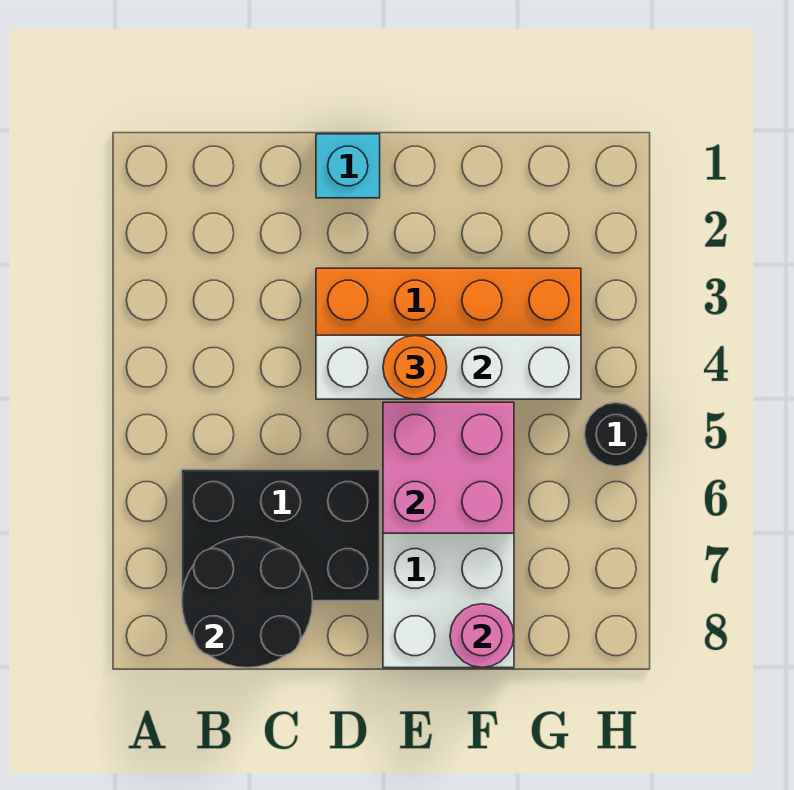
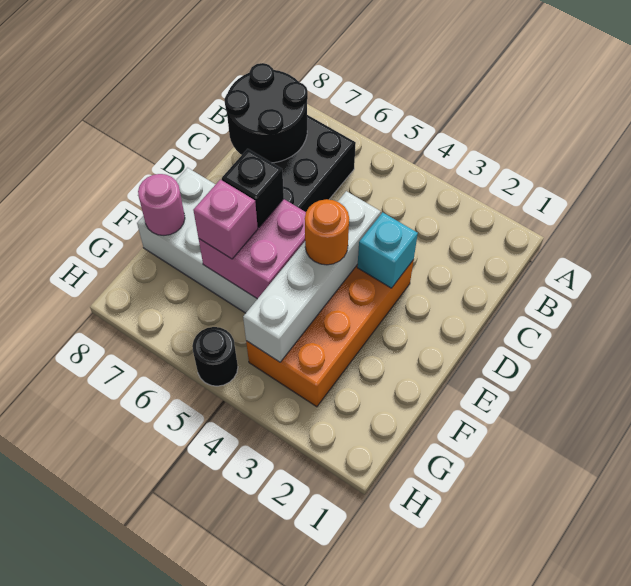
cyan 1x1 brick [316,134,380,198] -> cyan 1x1 brick moved to [357,212,418,288]
none -> black 1x1 brick [222,149,284,227]
none -> pink 1x1 brick [193,180,258,259]

